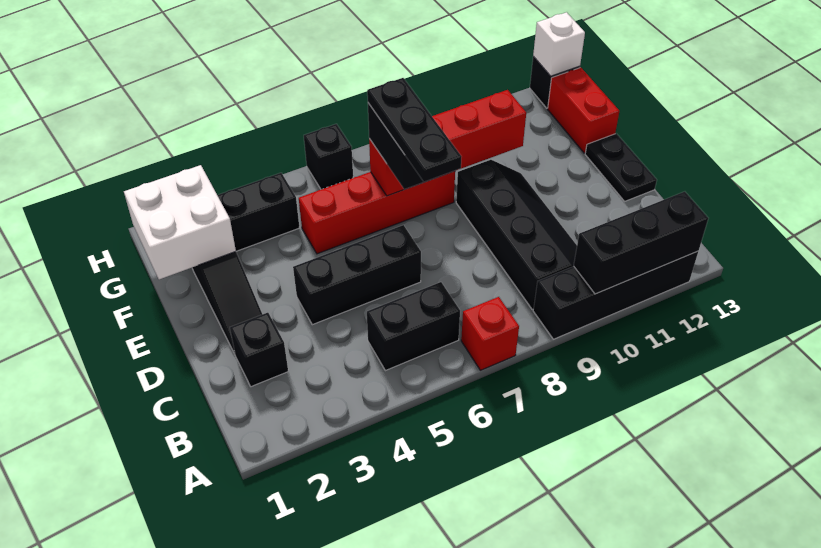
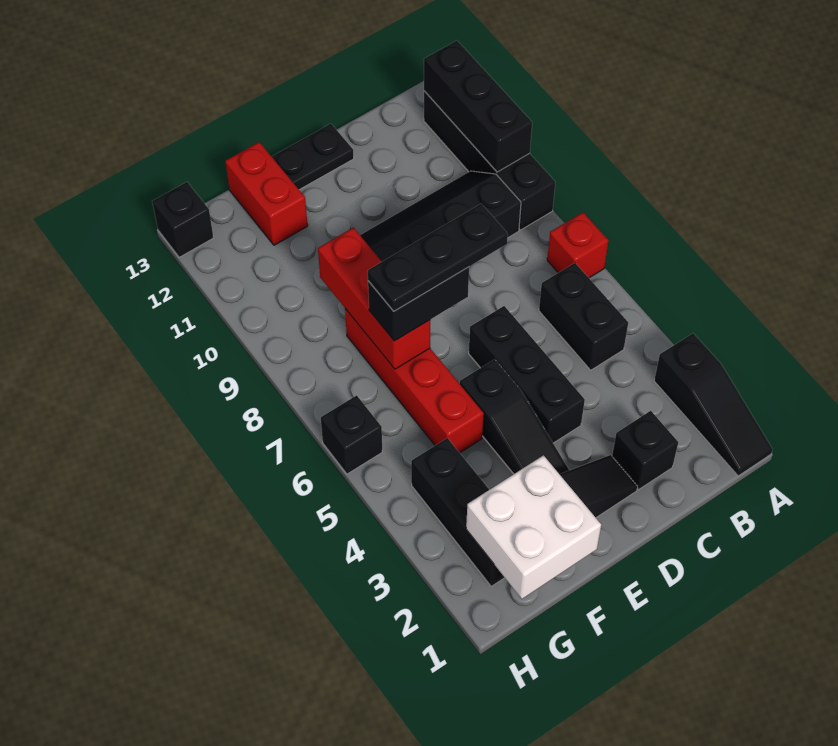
none -> black 1x3 slope [654,333,773,476]
none -> black 1x3 slope [460,359,569,474]
red 1x4 brick [369,90,526,196] -> red 1x3 brick [318,228,430,369]
red 1x2 brick [548,68,619,153] -> red 1x2 brick turned to [225,142,308,245]
white 1x1 brick [533,12,585,76] -> none

